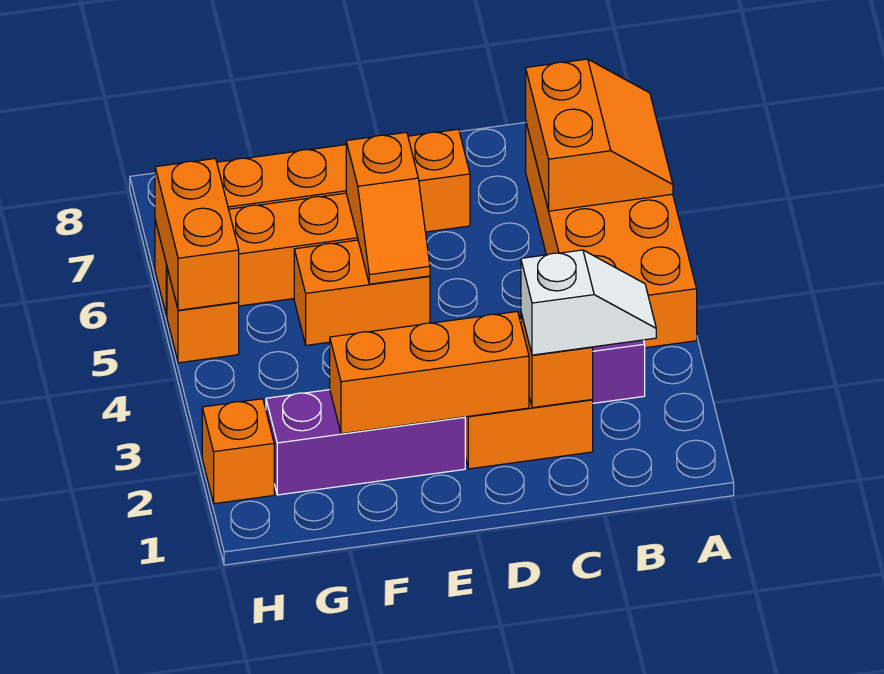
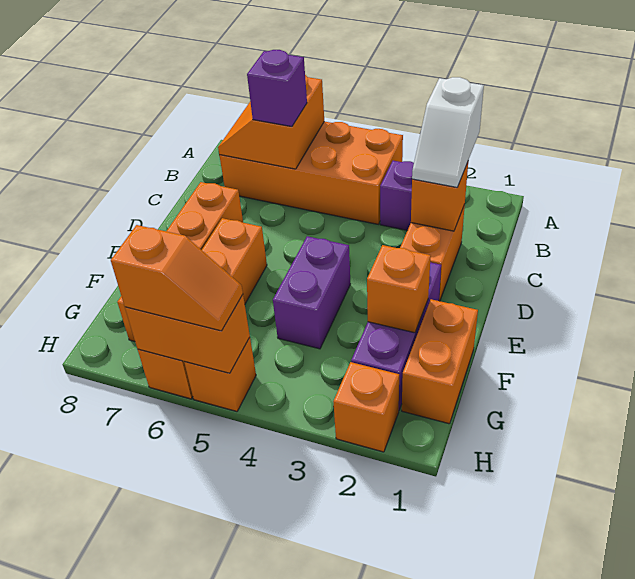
orange 2x2 slope [526,59,673,211] -> orange 2x2 slope turned to [218,75,324,169]
white 1x2 slope [521,250,656,355] -> white 1x2 slope turned to [412,77,484,187]
none -> purple 1x1 brick [247,50,307,127]
orange 1x3 brick [330,311,529,434] -> orange 1x1 brick [367,245,431,333]
none -> purple 1x2 brick [273,236,350,349]
orange 1x2 brick [294,240,430,345] -> orange 1x2 brick moved to [402,299,478,424]
orange 1x2 slope [346,132,430,284] -> orange 1x2 slope moved to [111,225,243,331]

